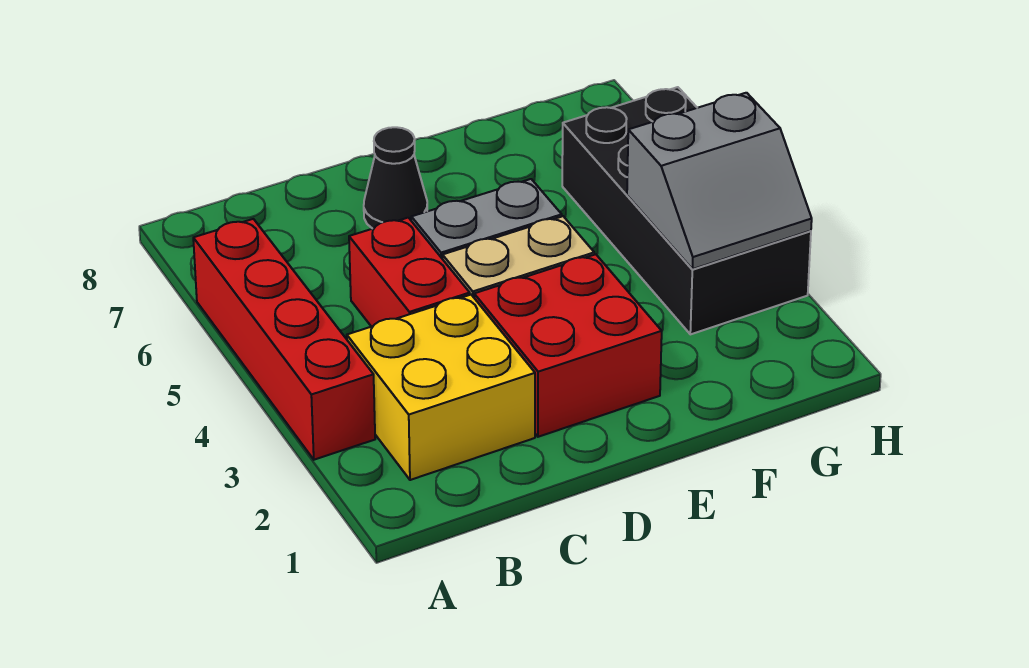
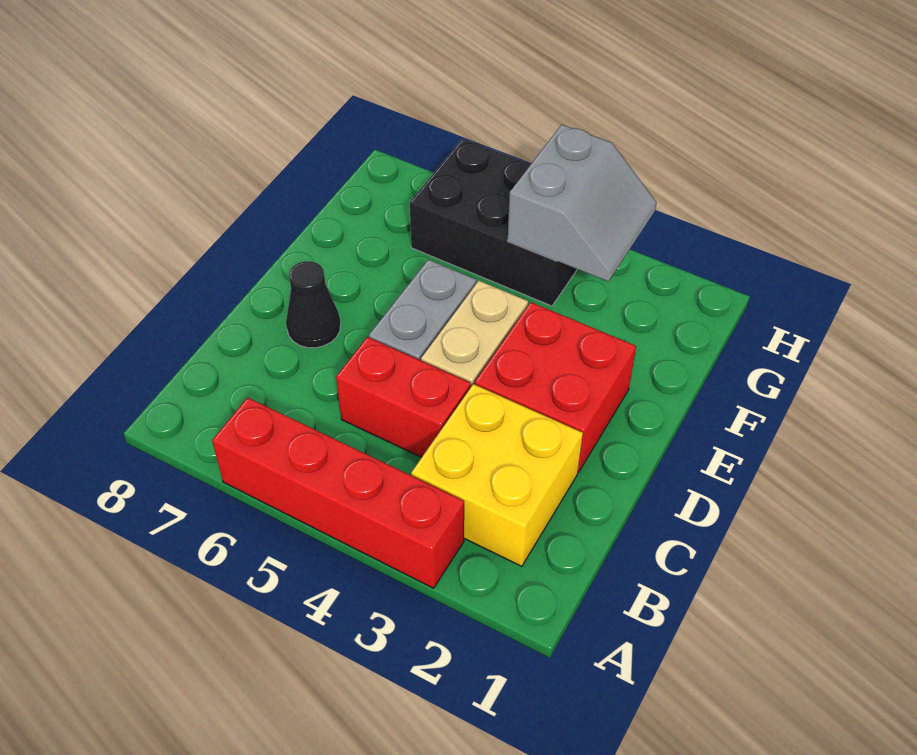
black 2x4 brick [562,87,811,334] -> black 2x3 brick [410,139,577,306]

